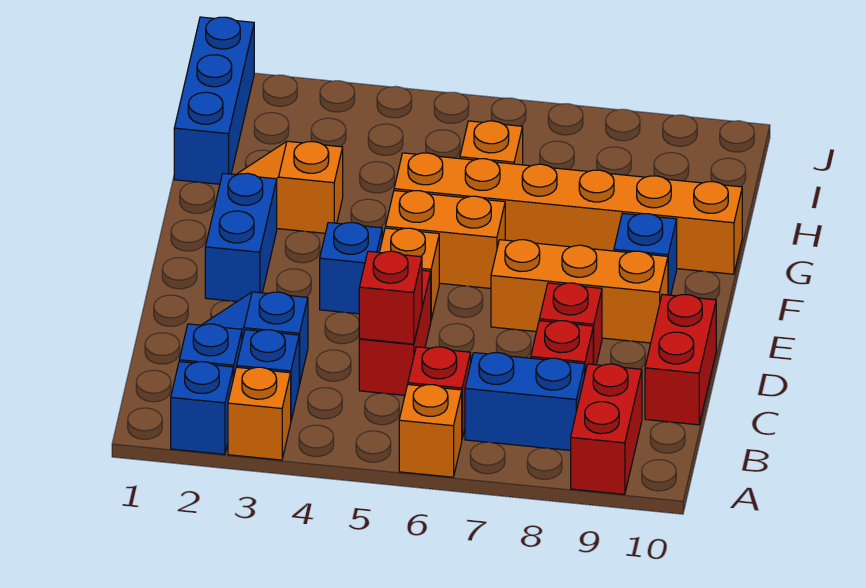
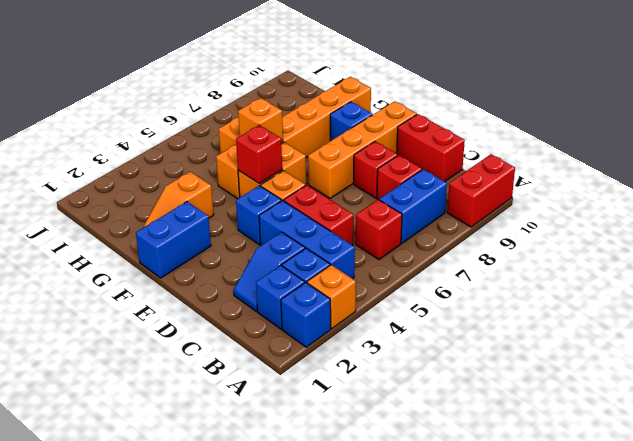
orange 1x1 brick [399,385,462,477] -> orange 1x1 brick moved to [238,98,283,142]
red 1x2 brick [571,364,642,494] -> red 1x2 brick turned to [447,154,515,227]
red 1x1 brick [359,251,422,344] -> red 1x1 brick moved to [236,125,282,184]
blue 1x2 brick [205,173,277,302] -> blue 1x2 brick turned to [136,202,211,278]
orange 1x3 brick [491,240,668,343] -> orange 1x4 brick [308,101,417,198]
blue 1x3 brick [174,17,254,184] -> blue 1x3 brick moved to [259,200,355,279]

